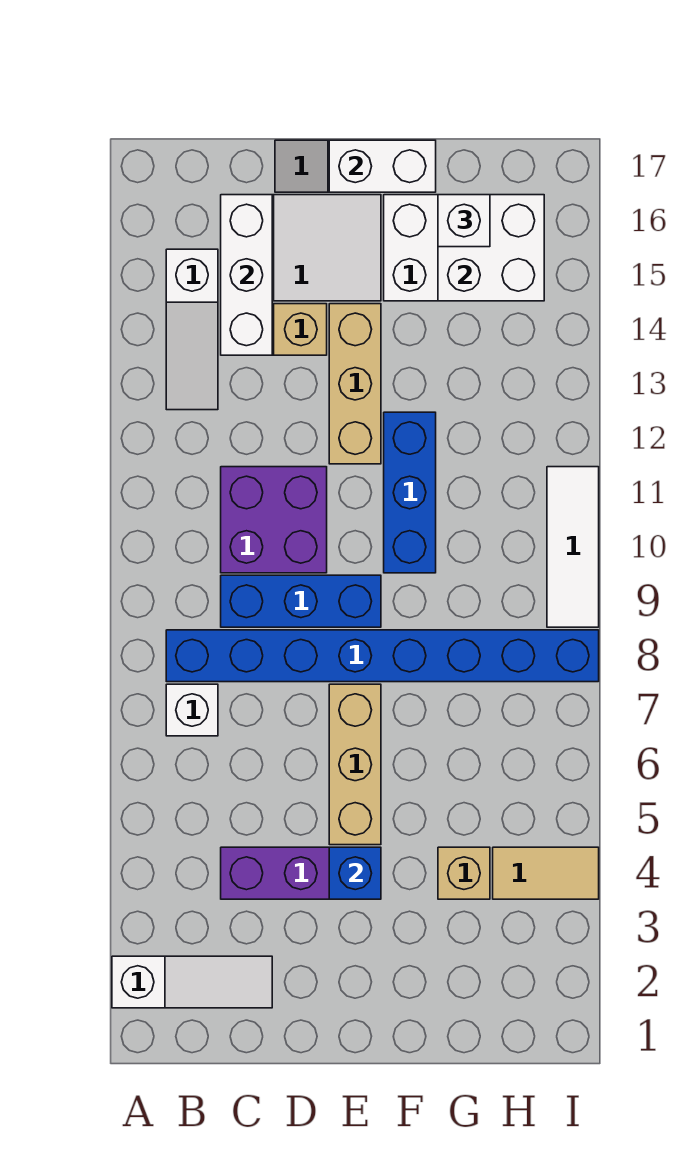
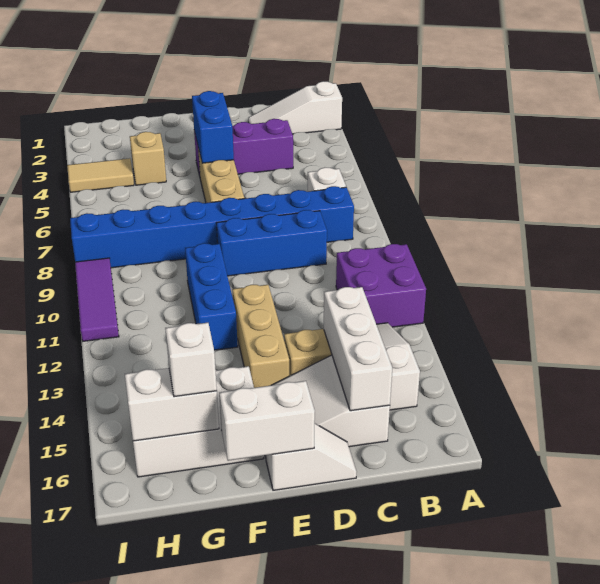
purple 2x2 brick [221,467,327,573] -> purple 2x2 brick moved to [336,244,426,327]
blue 1x1 brick [329,847,381,899] -> blue 1x2 brick [192,91,234,163]
white 2x2 brick [438,195,544,301] -> white 1x2 brick [125,368,219,441]
white 1x3 tile [547,467,599,627] -> purple 1x3 tile [75,258,119,341]

